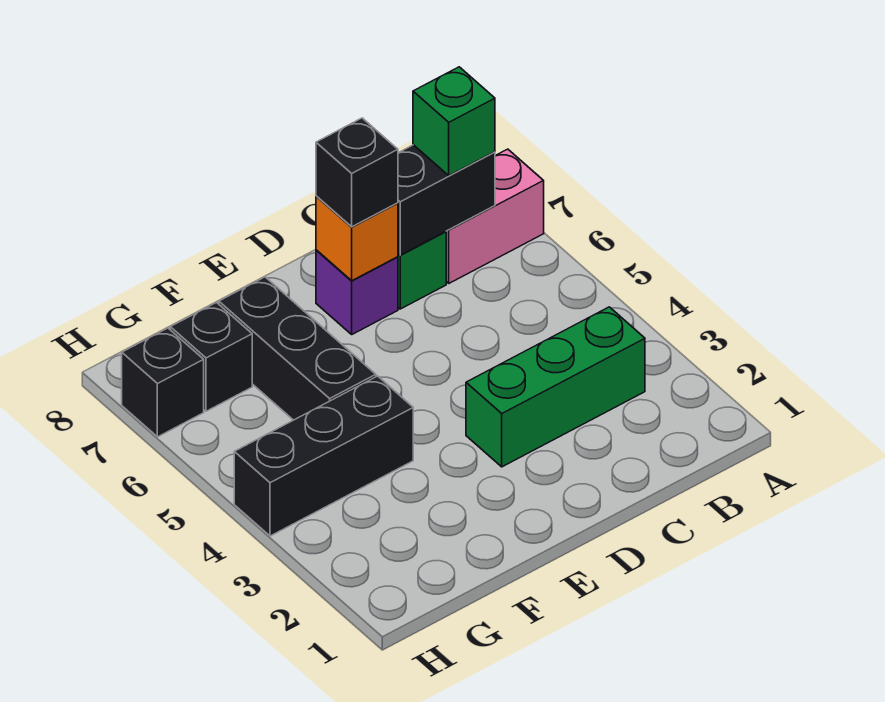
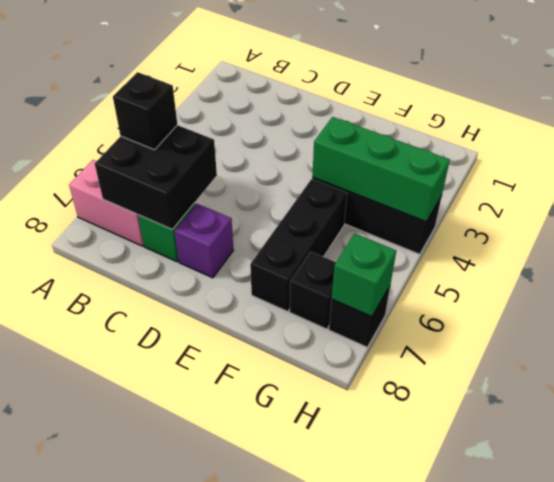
green 1x3 brick [466,307,645,467] -> green 1x3 brick moved to [312,117,450,222]
black 1x2 brick [398,145,495,255] -> black 2x2 brick [95,125,217,229]
green 1x1 brick [413,67,495,176] -> green 1x1 brick moved to [332,234,396,317]
orange 1x1 brick [316,196,398,281] -> none
black 1x1 brick [316,118,398,227] -> black 1x1 brick moved to [113,72,177,150]

